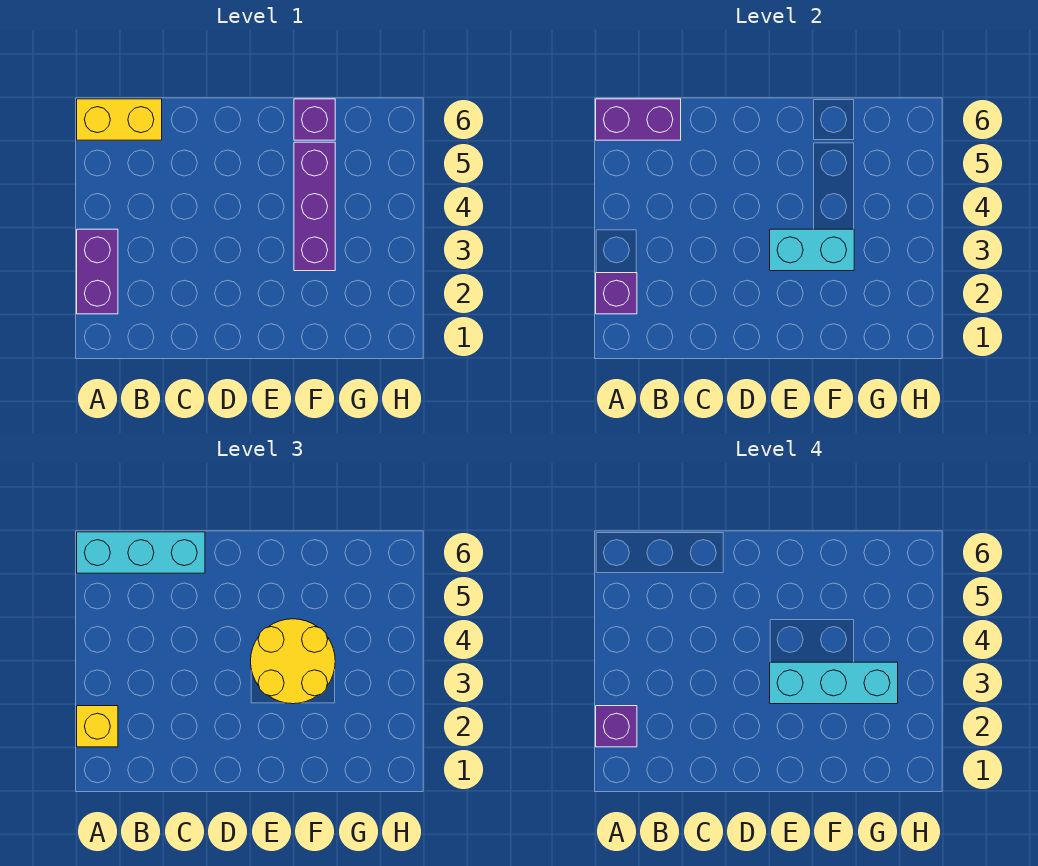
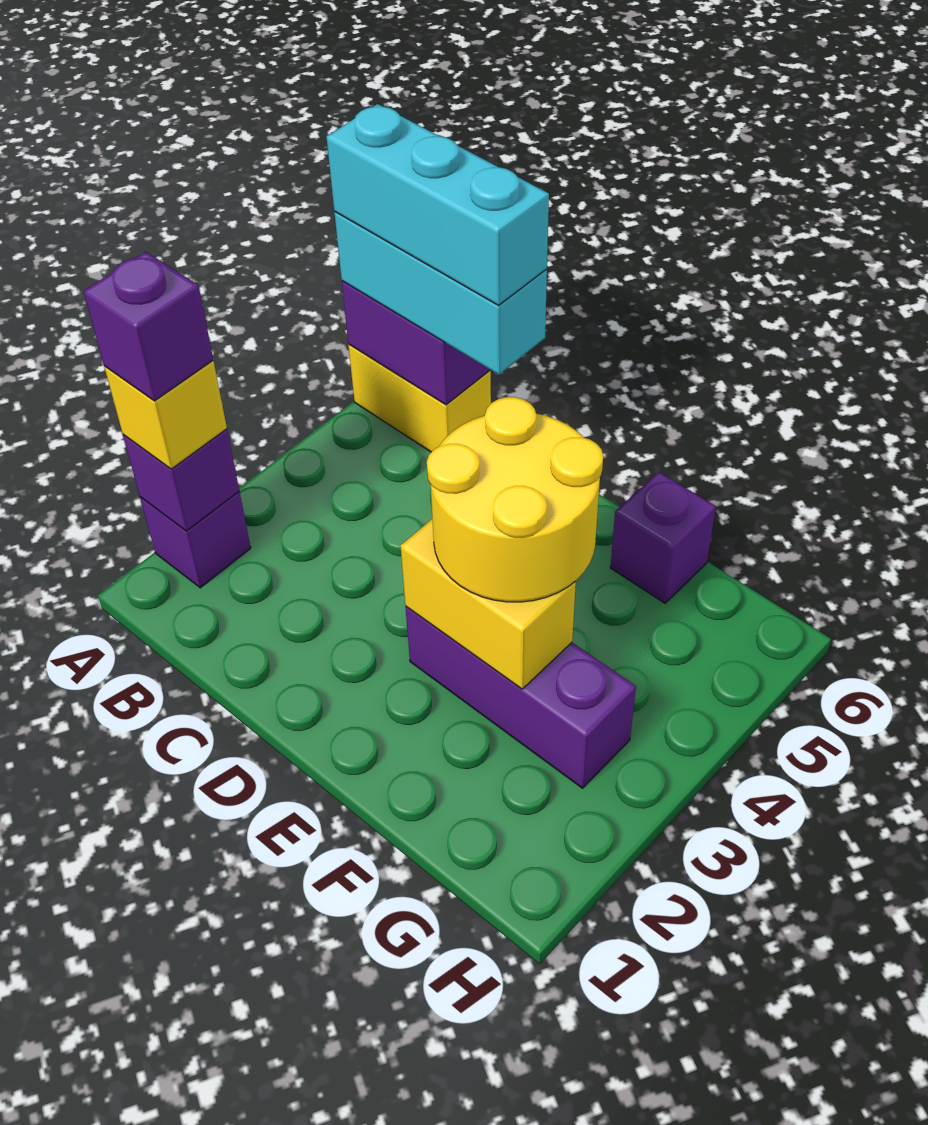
purple 1x2 brick [77,229,118,314] -> purple 1x1 brick [140,492,251,588]
cyan 1x2 brick [770,229,854,271] -> yellow 1x2 brick [401,519,576,689]
cyan 1x3 brick [770,662,898,704] -> cyan 1x3 brick moved to [326,104,549,306]
purple 1x3 brick [294,142,335,271] -> purple 1x3 brick turned to [406,607,636,788]

